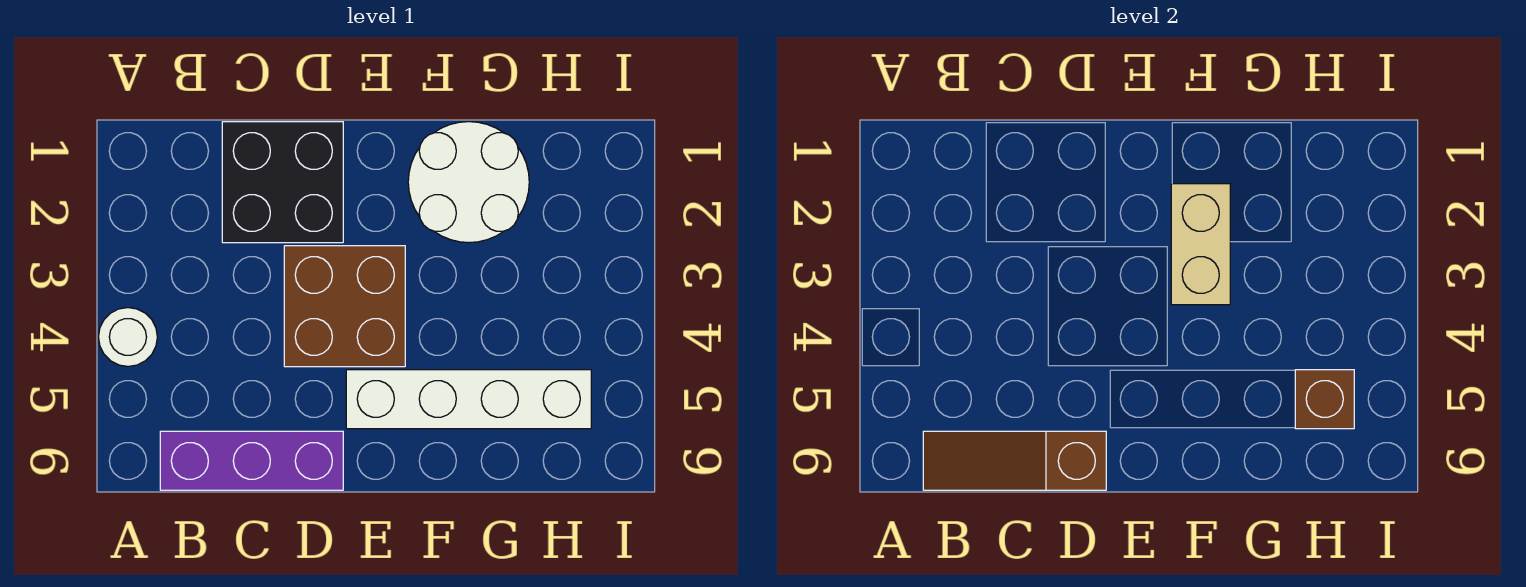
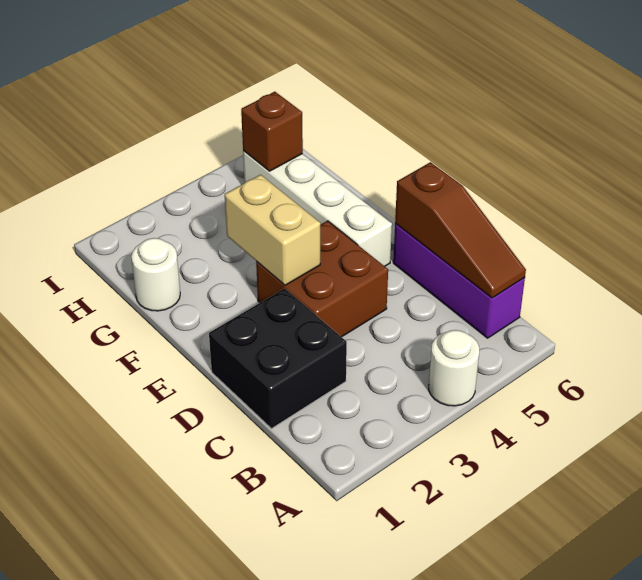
white 2x2 round brick [408,122,529,243] -> white 1x1 round brick [131,238,180,311]
tan 1x2 brick [1171,184,1230,305] -> tan 1x2 brick turned to [225,175,320,285]

